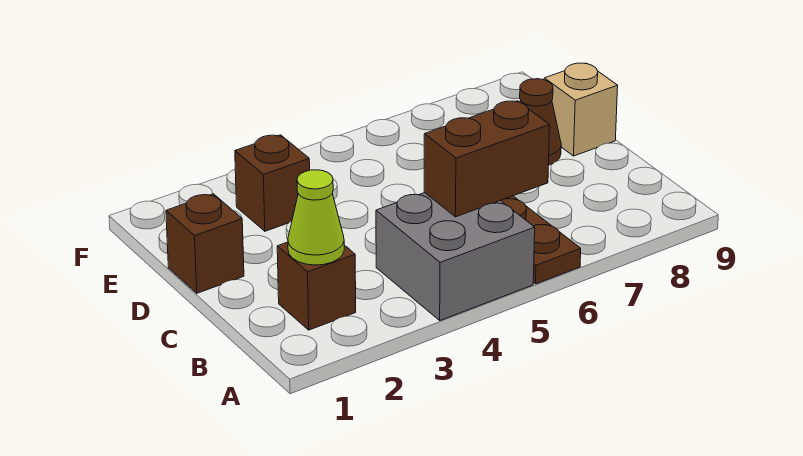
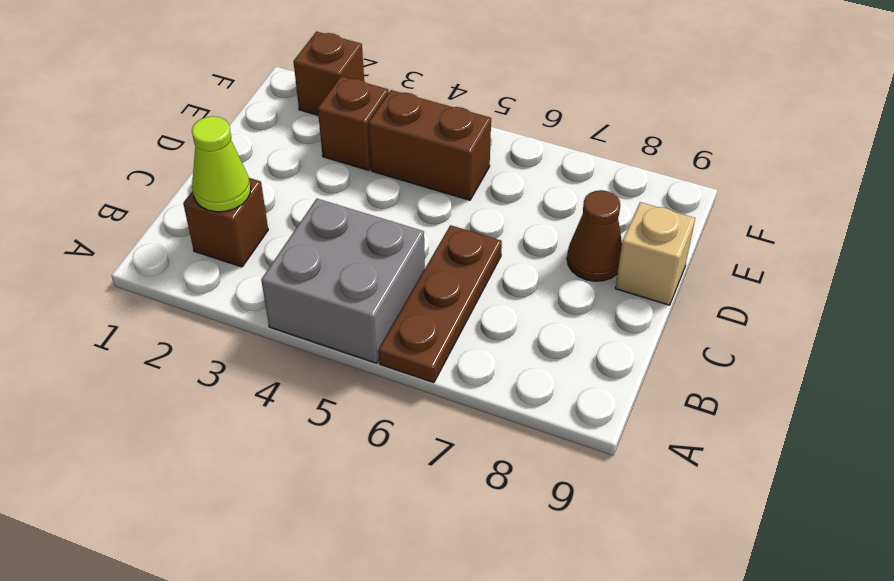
brown 1x2 brick [424,101,550,217] -> brown 1x2 brick moved to [369,90,491,200]
brown 1x1 brick [166,194,244,293] -> brown 1x1 brick moved to [293,32,364,115]

